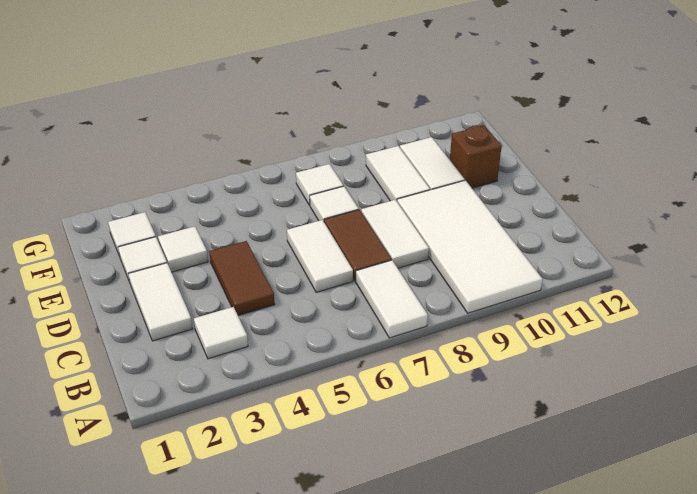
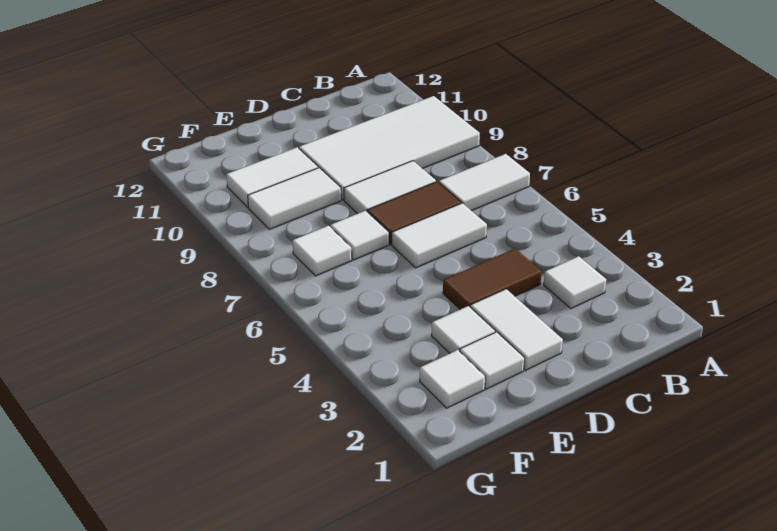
white 1x2 tile [129,263,193,341] -> white 1x2 tile turned to [470,289,563,370]
brown 1x1 brick [450,125,501,188] -> none

